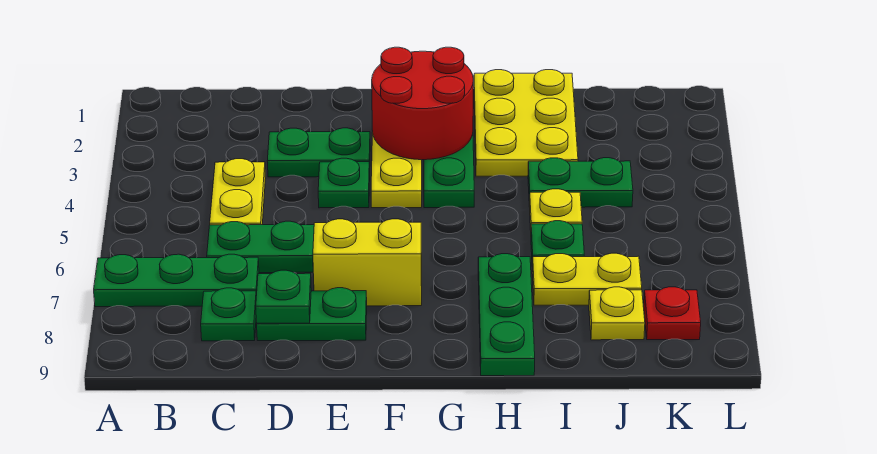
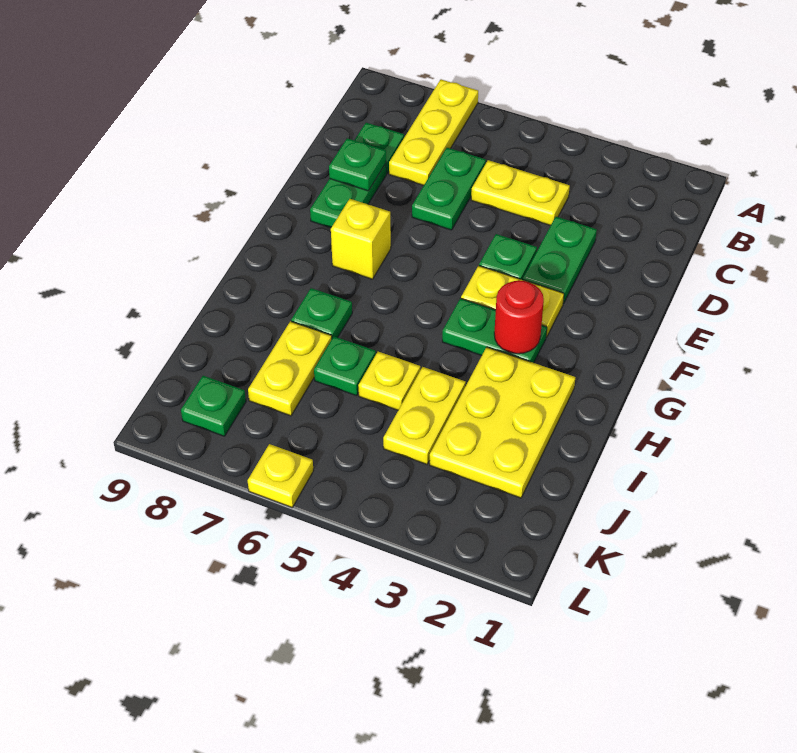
green 1x3 plate [94,254,259,307] -> yellow 1x3 plate [389,79,478,185]
yellow 1x2 brick [313,219,422,306] -> yellow 1x1 brick [331,199,391,279]
red 2x2 round brick [372,47,473,160] -> red 1x1 round brick [494,280,544,354]
yellow 2x3 plate [474,70,578,176] -> yellow 2x3 plate turned to [430,347,575,498]
green 1x3 plate [478,254,535,376] -> green 1x1 plate [291,288,352,338]
green 1x2 plate [528,158,633,207] -> yellow 1x2 plate [383,367,466,464]
yellow 1x1 plate [589,287,645,340] -> yellow 1x1 plate moved to [248,444,313,507]
red 1x1 plate [644,287,701,340] -> green 1x1 plate [181,376,246,436]

